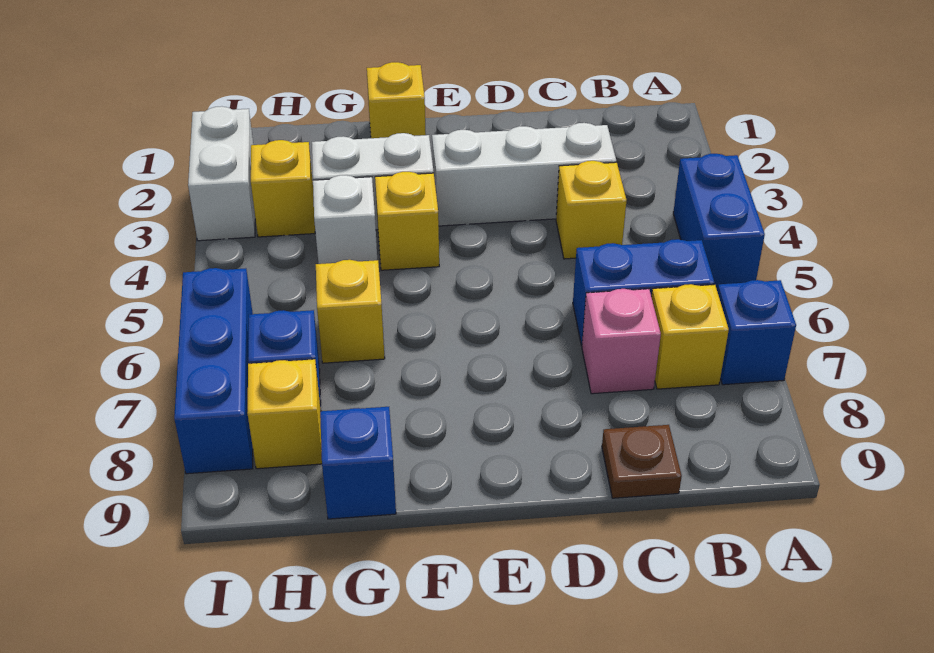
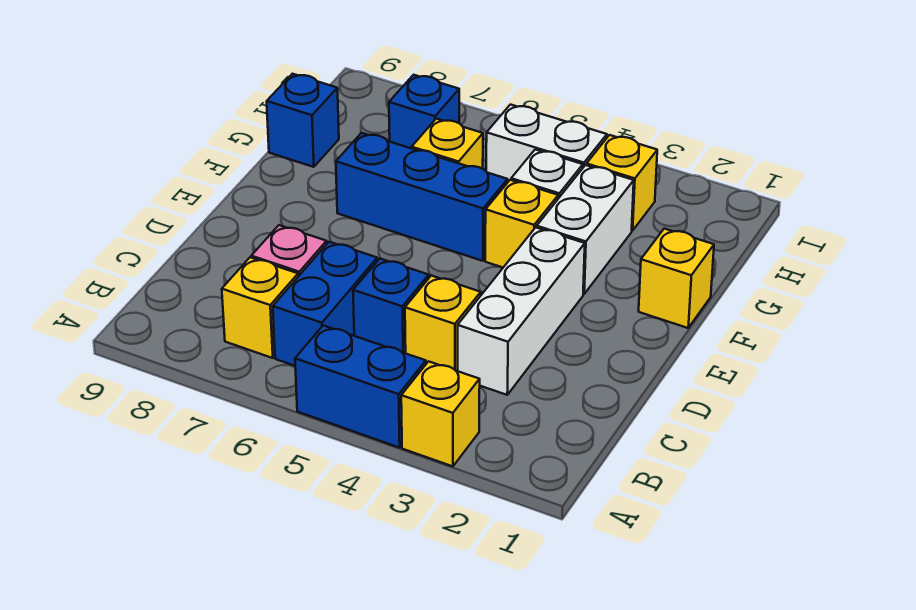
blue 1x1 brick [717,280,796,385] -> blue 1x1 brick moved to [353,259,429,353]
brown 1x1 plate [602,425,682,498] -> none
yellow 1x1 brick [247,359,322,469] -> yellow 1x1 brick moved to [401,361,480,466]
white 1x2 brick [188,106,255,241] -> white 1x2 brick moved to [486,105,607,182]
blue 1x3 brick [174,268,253,474] -> blue 1x3 brick moved to [336,133,508,261]

